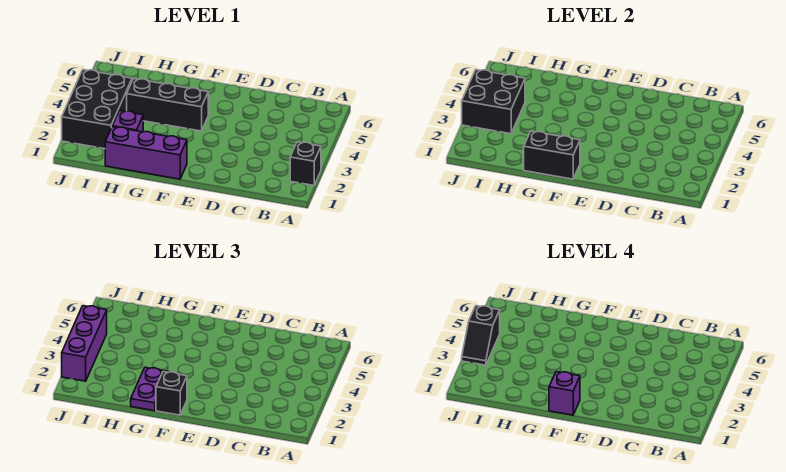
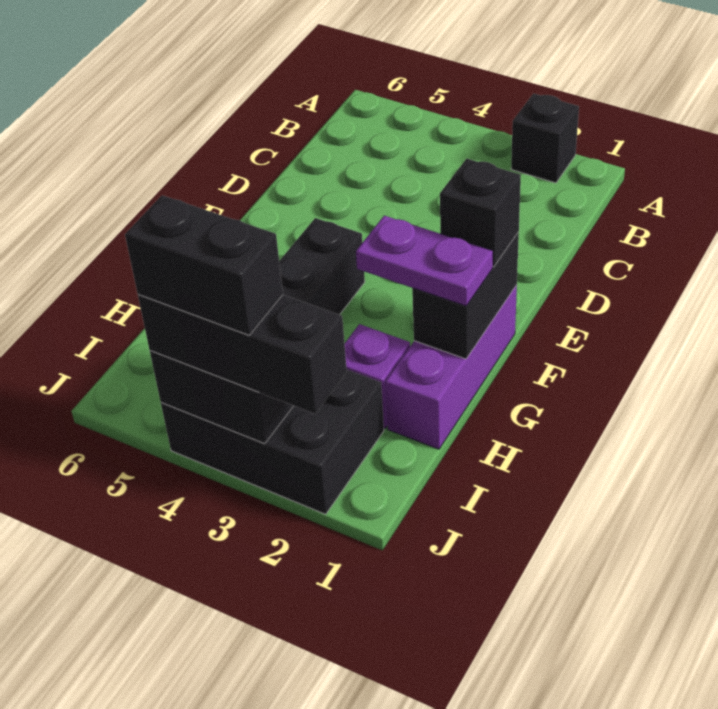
purple 1x1 brick [549,372,580,415] -> none
purple 1x3 brick [62,306,107,381] -> black 1x3 brick [138,295,347,414]
black 1x2 slope [462,306,500,365] -> black 1x2 brick [125,195,283,335]

